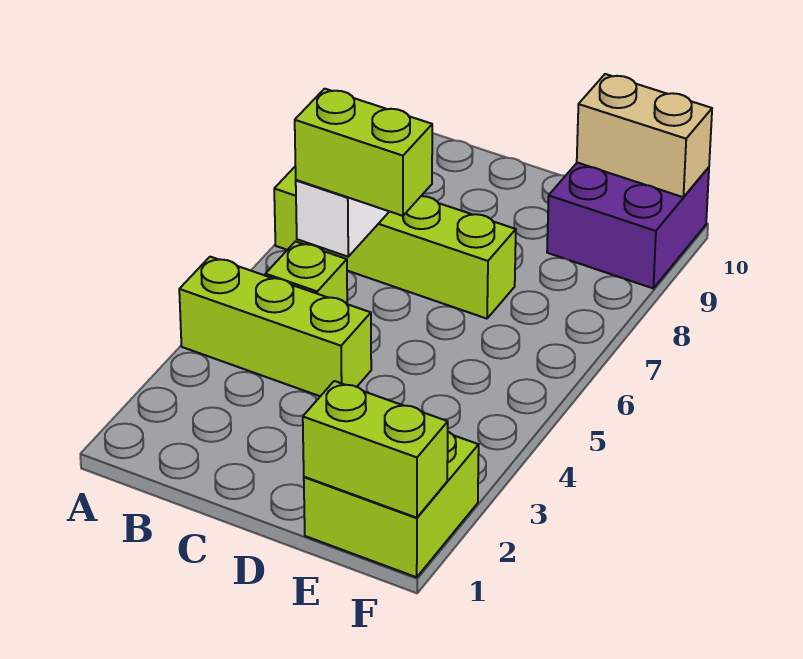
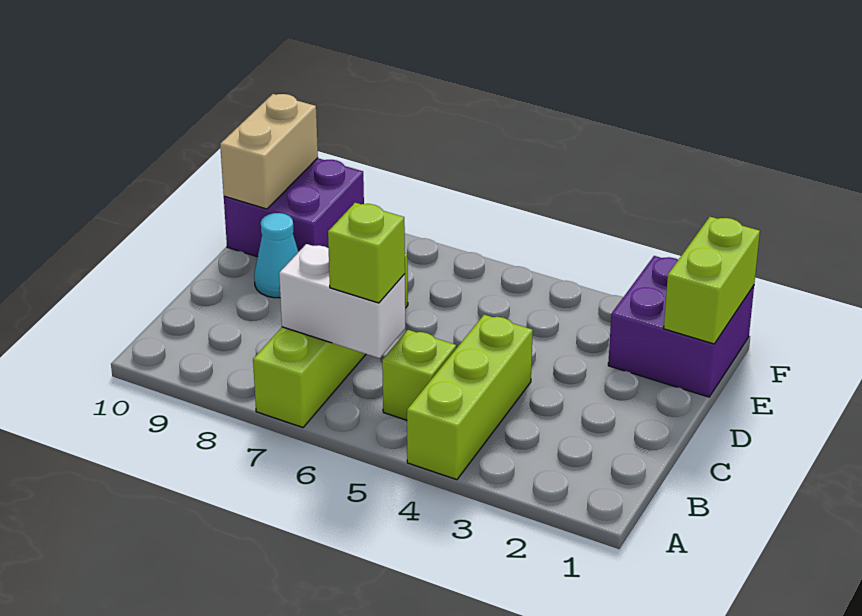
lime 1x2 brick [295,89,432,216] -> lime 1x1 brick [328,203,405,303]
none -> cyan 1x1 cone [254,213,298,298]
lime 2x2 brick [304,432,479,577] -> purple 2x2 brick [608,256,754,397]

